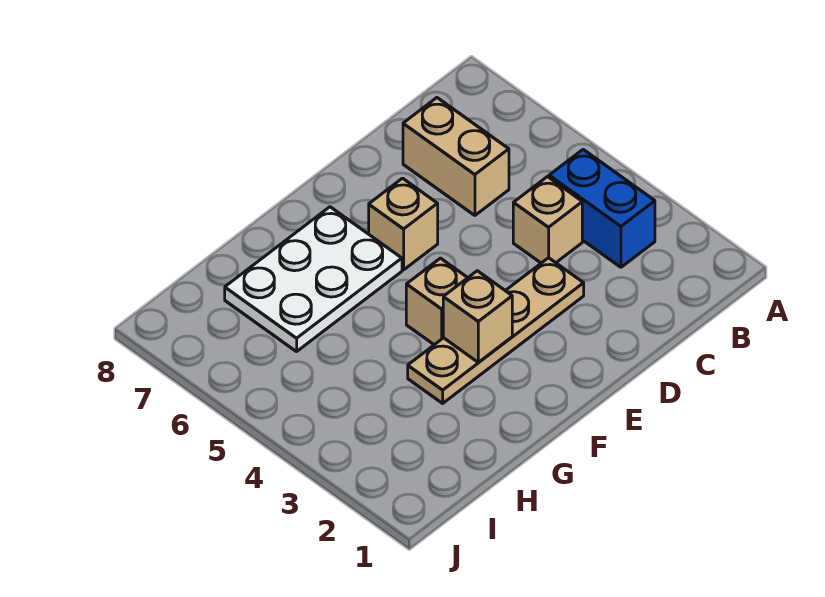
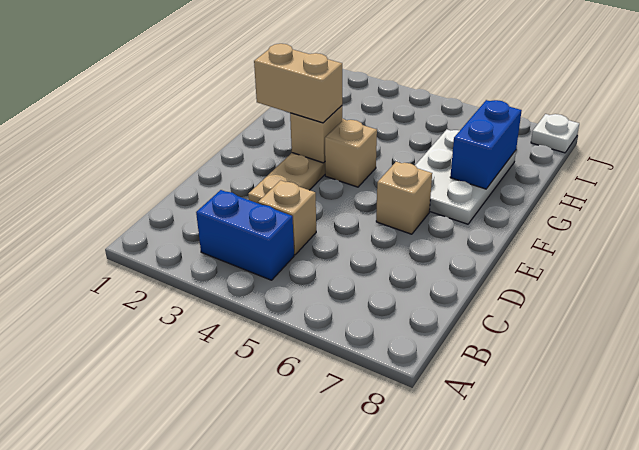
tan 1x2 brick [403,98,509,215] -> tan 1x2 brick moved to [254,44,342,123]
none -> blue 1x2 brick [450,100,522,189]
none -> white 1x1 plate [531,114,579,153]

